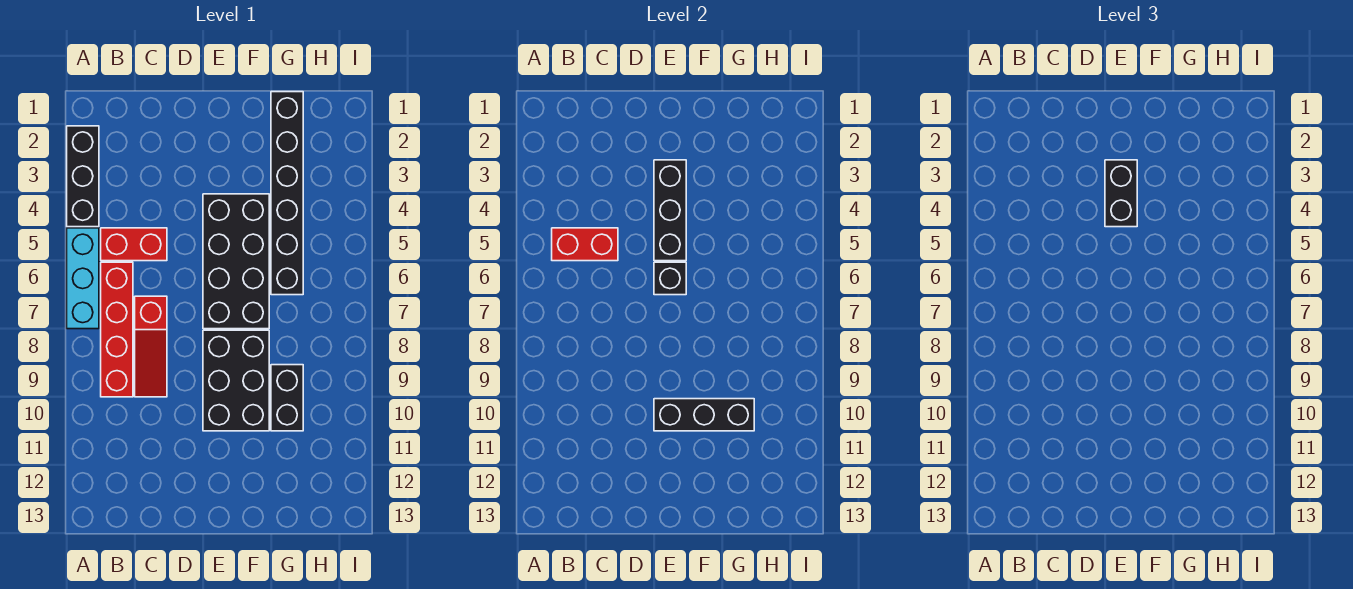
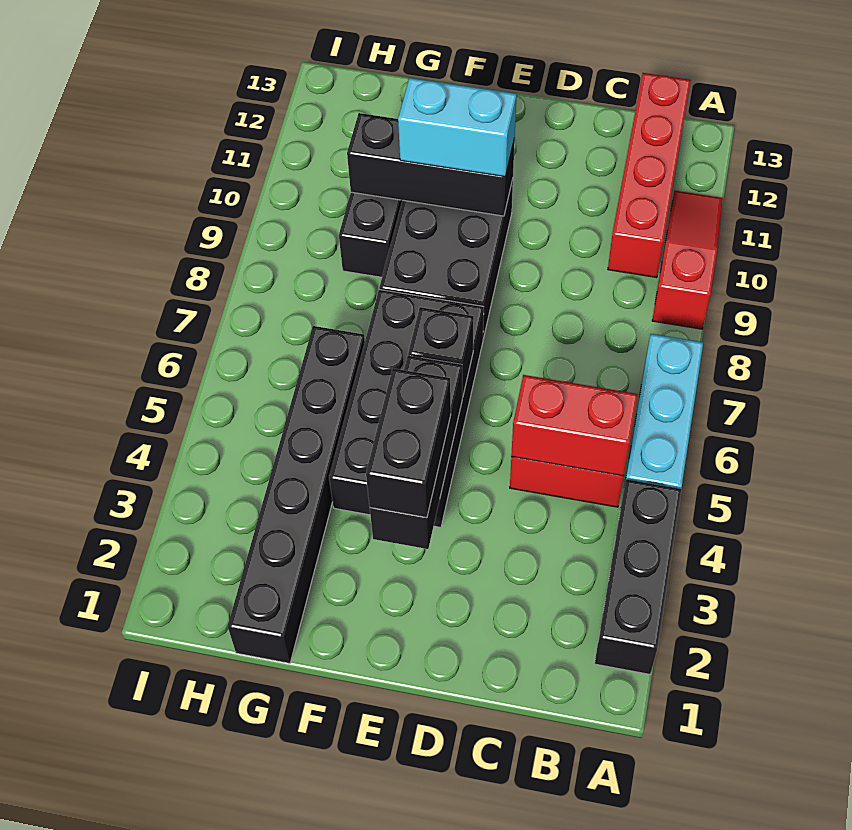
red 1x4 brick [101,262,133,397] -> red 1x4 brick moved to [608,73,691,278]
red 1x3 slope [135,296,167,397] -> red 1x3 slope moved to [652,191,723,329]
none -> cyan 1x2 brick [398,78,517,177]

